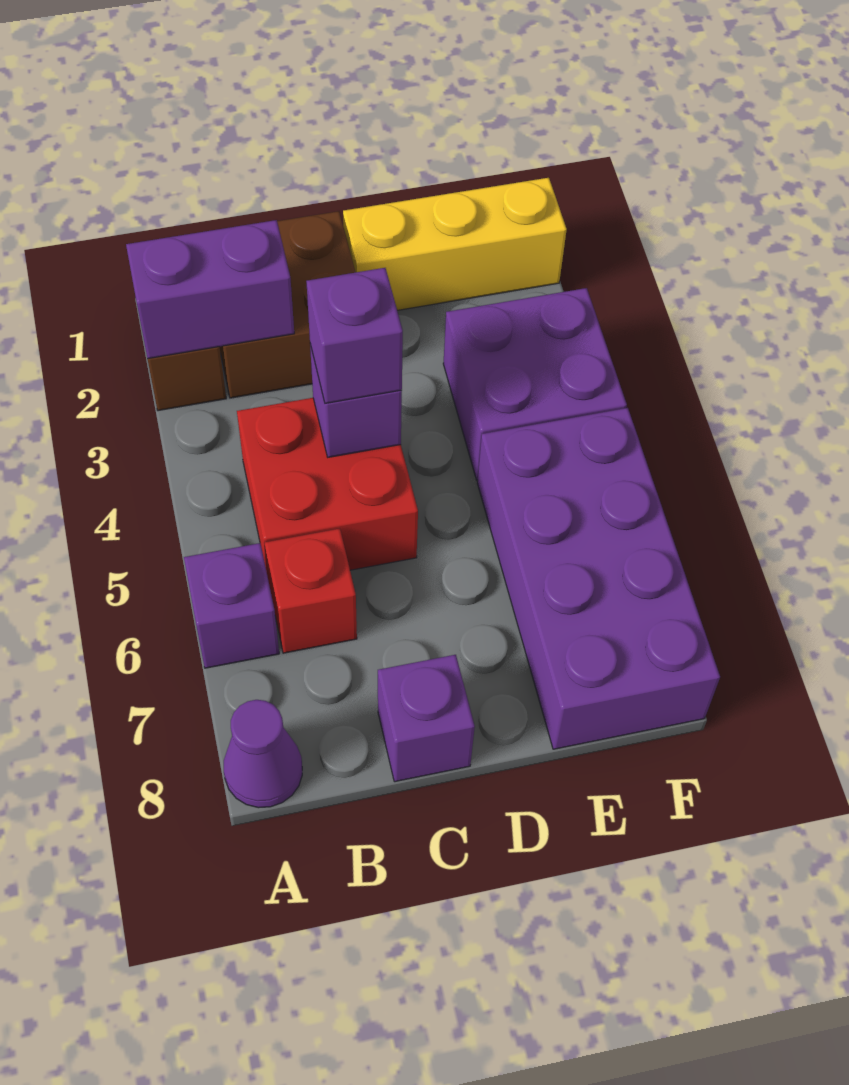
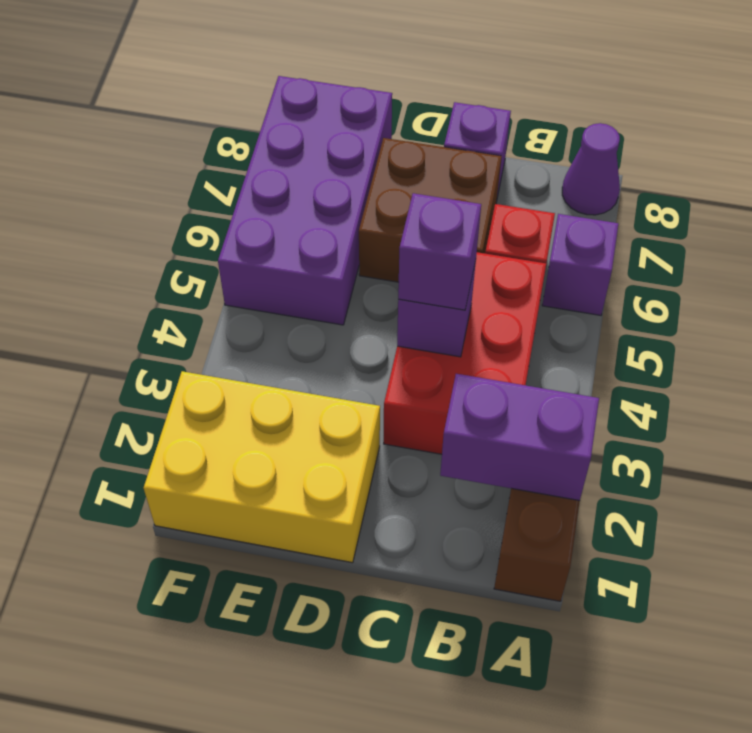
brown 2x2 brick [220,211,356,398] -> brown 2x2 brick moved to [359,138,502,282]
red 2x2 brick [237,398,418,581] -> red 2x3 brick [384,252,546,454]
yellow 1x3 brick [343,178,567,310] -> yellow 2x3 brick [144,371,380,563]
purple 2x2 brick [443,288,627,480] -> none

